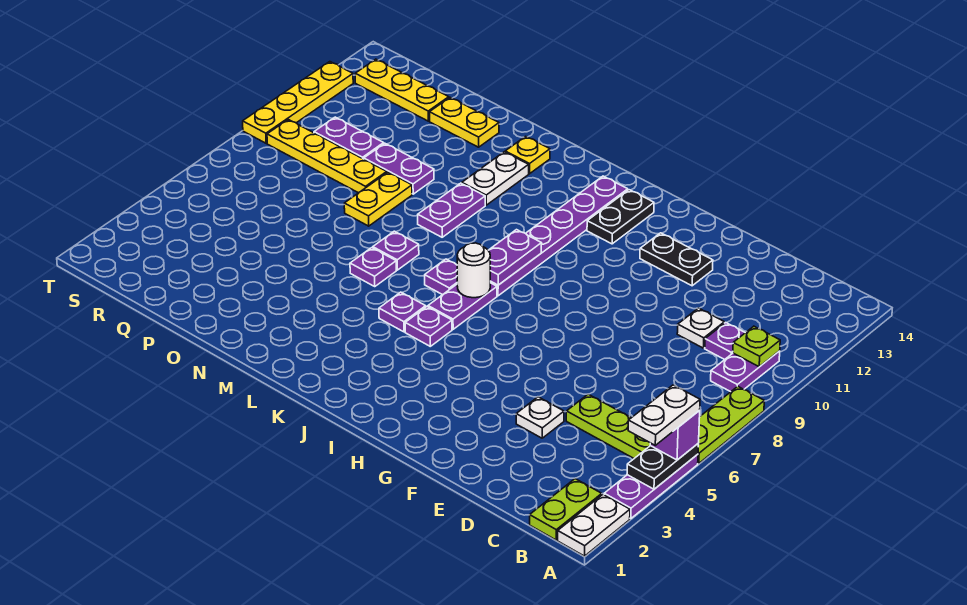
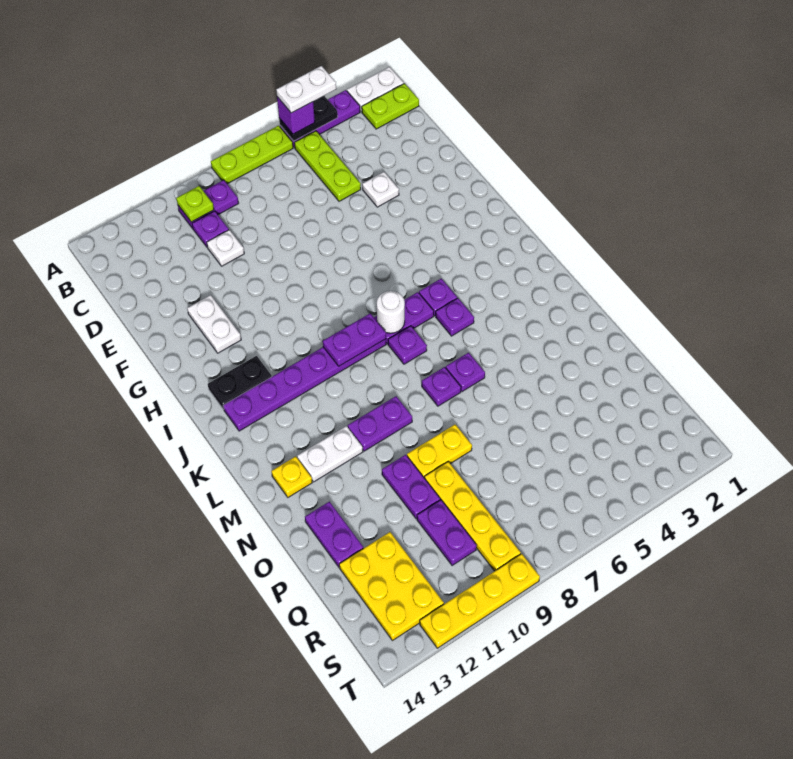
black 1x2 plate [640,233,713,286] -> white 1x2 plate [187,295,241,353]
yellow 1x2 plate [429,98,499,147] -> purple 1x2 plate [305,502,363,567]
yellow 1x3 plate [355,59,449,121] -> yellow 2x3 plate [339,532,444,641]

